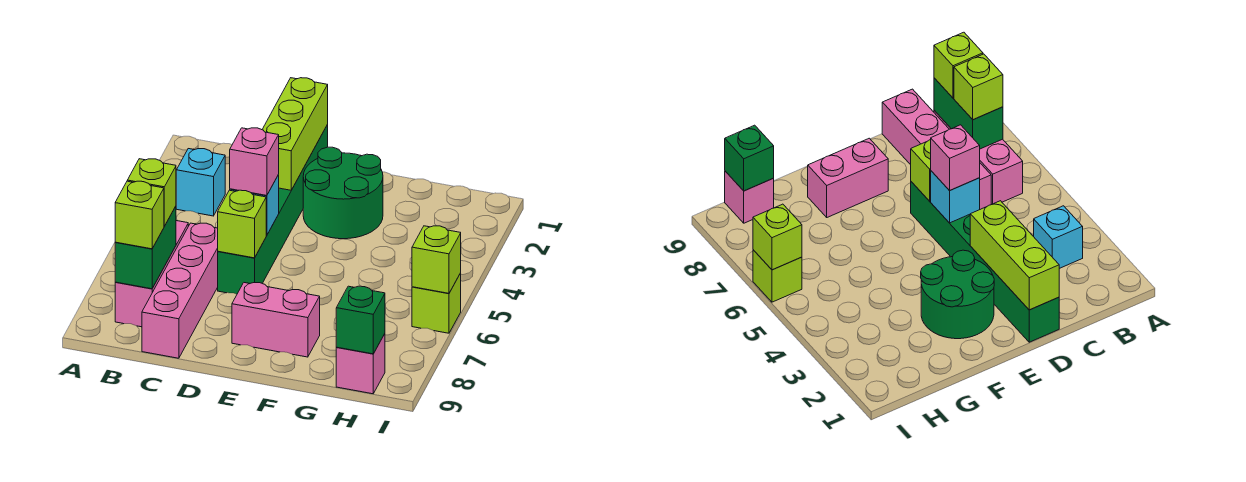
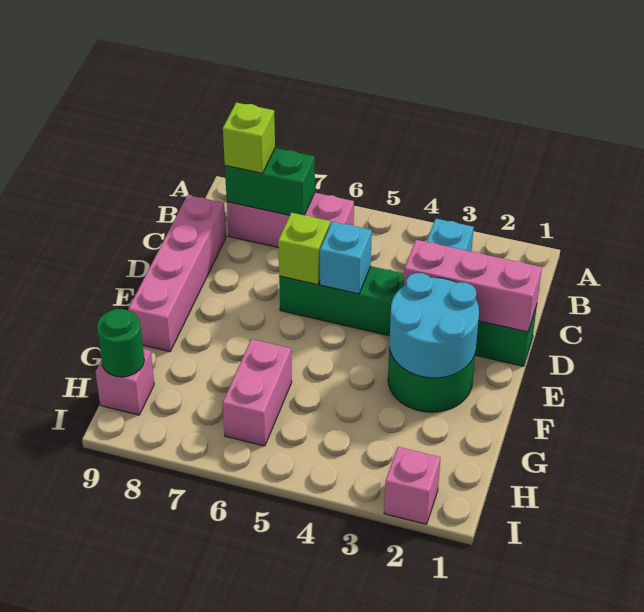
lime 1x1 brick [127,159,176,226] -> none
pink 1x4 brick [142,223,218,358] -> pink 1x4 brick turned to [128,195,226,352]
lime 1x3 brick [262,78,328,190] -> pink 1x3 brick [404,240,542,332]
pink 1x1 brick [230,128,279,196] -> pink 1x1 brick moved to [384,447,441,524]
none -> cyan 2x2 round brick [389,273,479,378]
pink 1x2 brick [232,283,320,357] -> pink 1x2 brick moved to [223,339,292,446]
green 1x1 brick [336,286,385,354] -> green 1x1 round brick [97,309,144,377]
lime 1x1 brick [412,273,461,333] -> none
lime 1x1 brick [412,226,461,293] -> none

